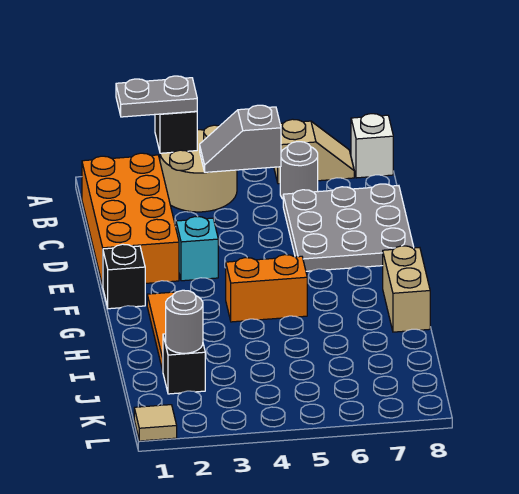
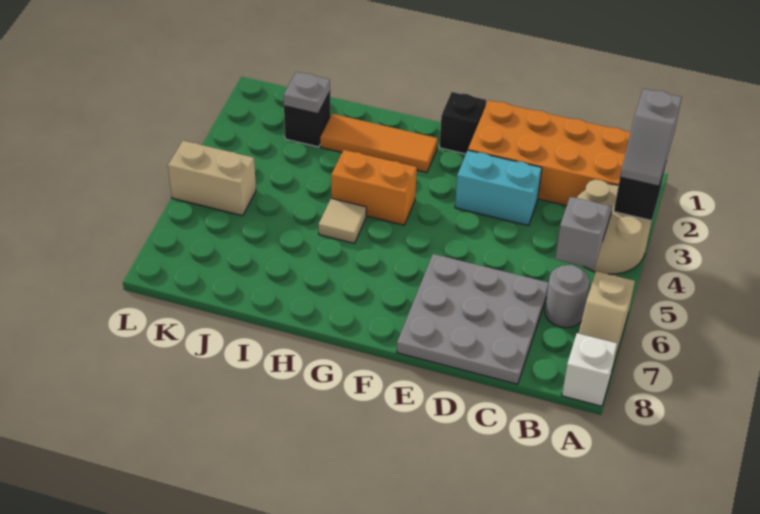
grey 1x2 plate [116,76,197,117] -> grey 1x2 slope [620,89,682,186]
cyan 1x1 brick [176,217,218,281] -> cyan 1x2 brick [455,150,542,226]
orange 1x2 brick [226,255,307,322] -> orange 1x2 brick turned to [331,150,417,225]
tan 1x2 brick [383,246,430,332] -> tan 1x2 brick moved to [168,141,256,216]
grey 1x1 round brick [166,290,203,353] -> grey 1x1 plate [283,72,330,114]
tan 1x1 tile [134,405,177,441] -> tan 1x1 tile moved to [319,198,366,243]

